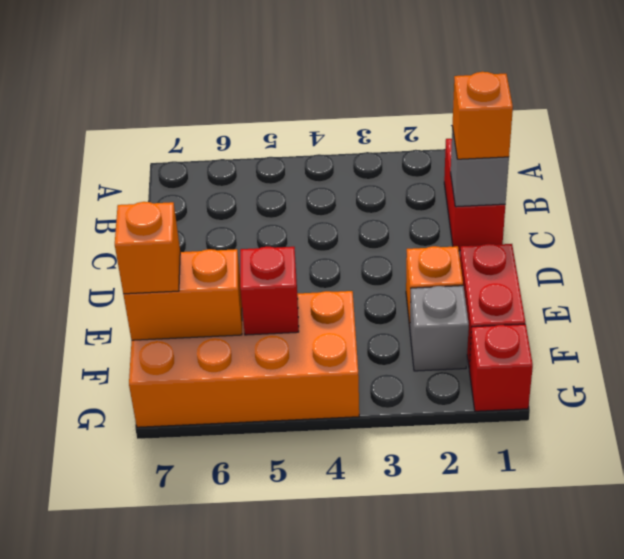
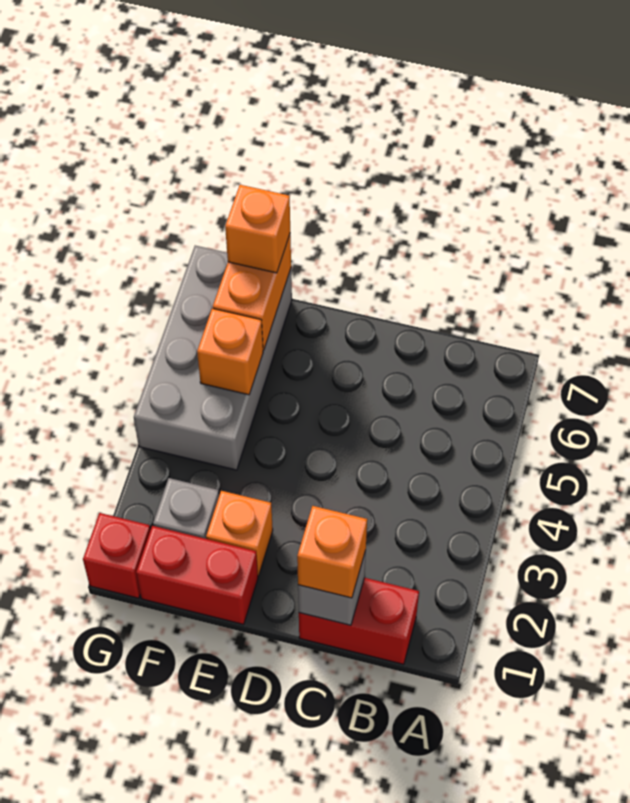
orange 2x4 brick [129,291,359,427] -> grey 2x4 brick [134,246,292,470]
red 1x1 brick [240,247,299,335] -> orange 1x1 brick [197,308,263,395]

